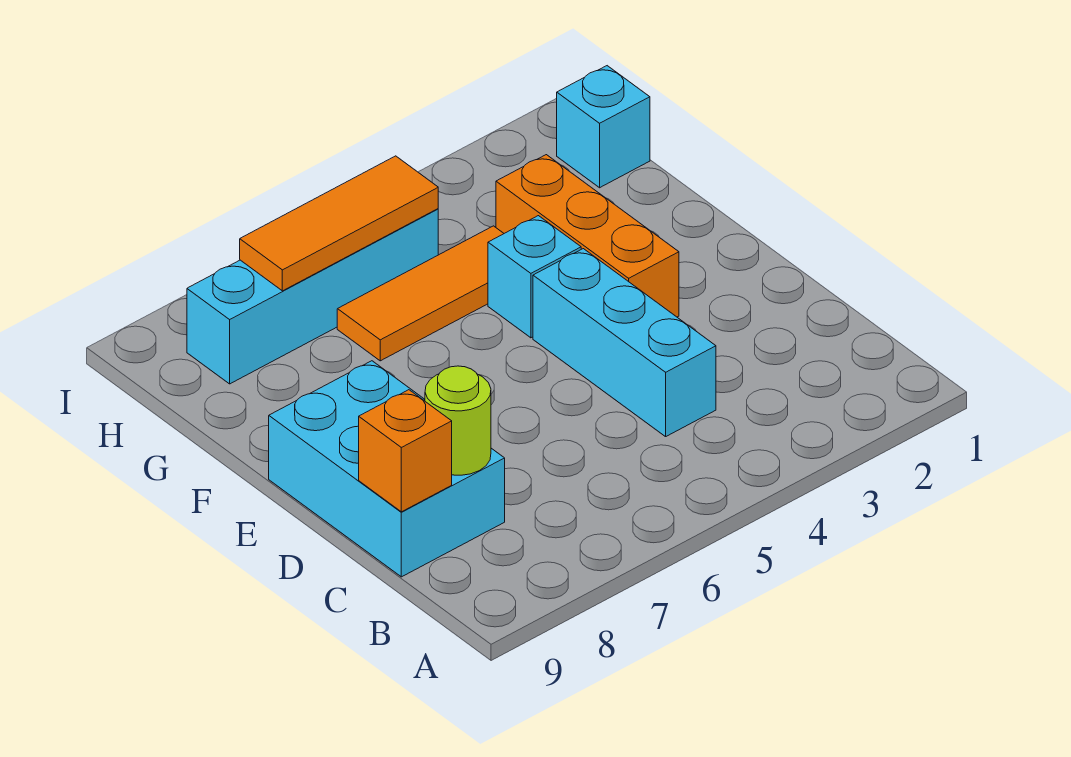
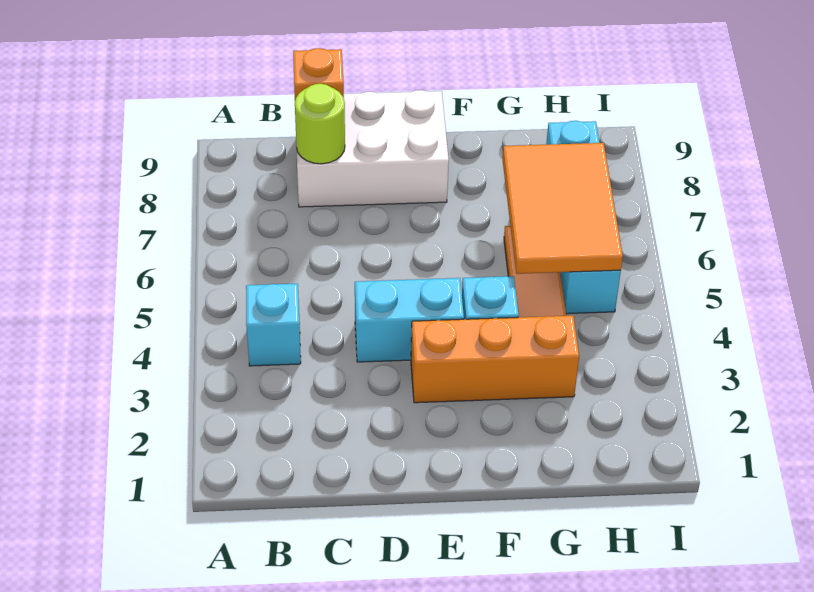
cyan 1x3 brick [533,249,716,437] -> cyan 1x2 brick [355,278,464,362]
cyan 2x3 brick [269,361,505,577] -> white 2x3 brick [297,90,449,207]
cyan 1x1 brick [557,66,650,188] -> cyan 1x1 brick moved to [246,284,301,366]
orange 1x3 tile [240,156,438,291] -> orange 2x3 tile [503,143,623,274]

